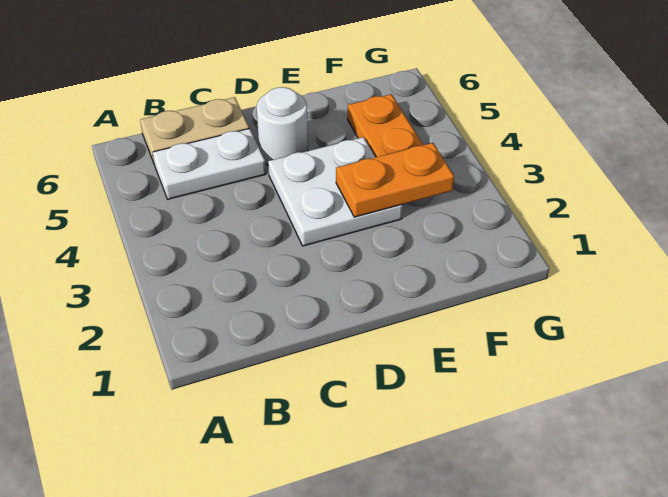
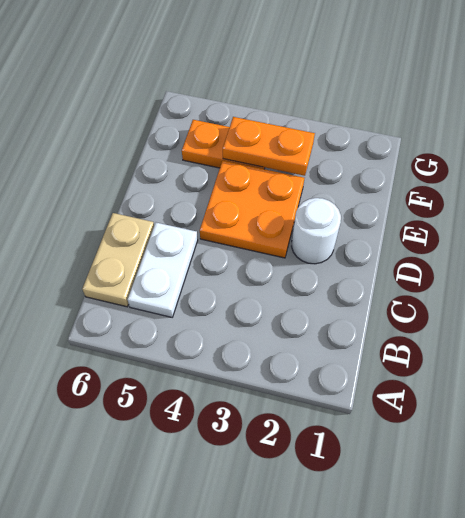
white 2x2 plate [268,137,403,246] -> orange 2x2 plate [200,161,304,258]
white 1x1 round brick [257,87,308,165] -> white 1x1 round brick moved to [292,198,341,264]
orange 1x2 plate [336,143,454,217] -> orange 1x2 plate turned to [223,117,315,176]

